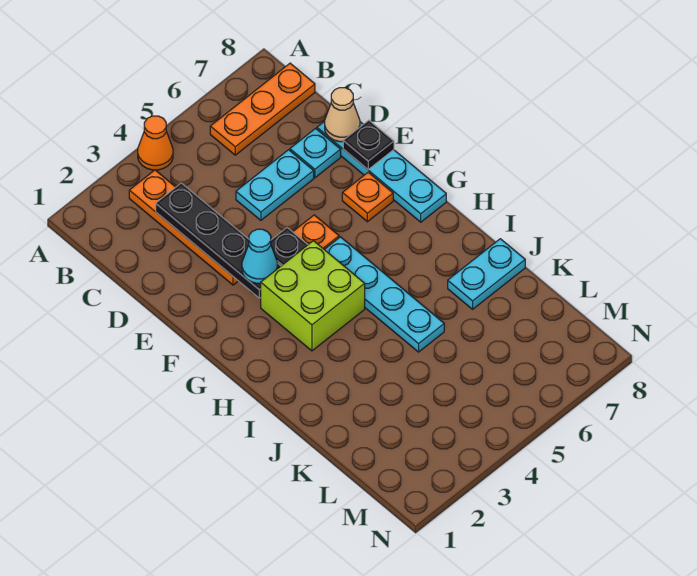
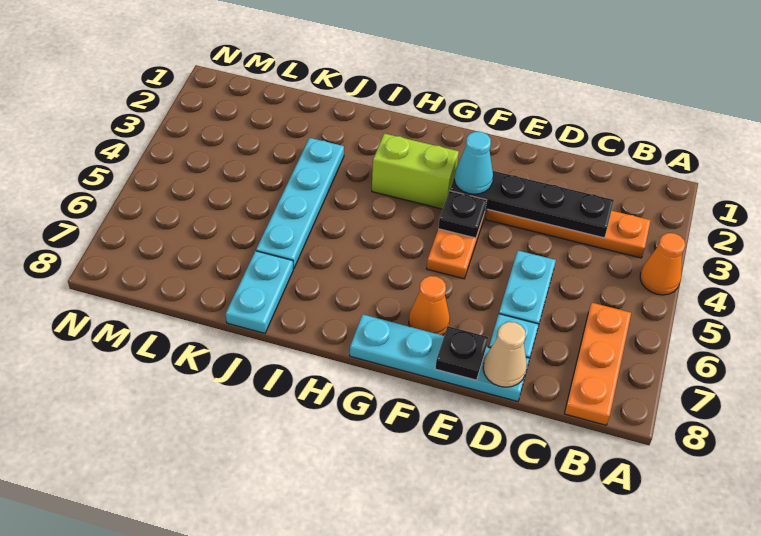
orange 1x1 plate [342,172,393,222] -> orange 1x1 cone [409,276,450,335]
lime 2x2 brick [261,241,365,351] -> lime 1x2 brick [372,133,459,209]
cyan 1x4 plate [324,237,444,352] -> cyan 1x4 plate turned to [256,138,344,269]

